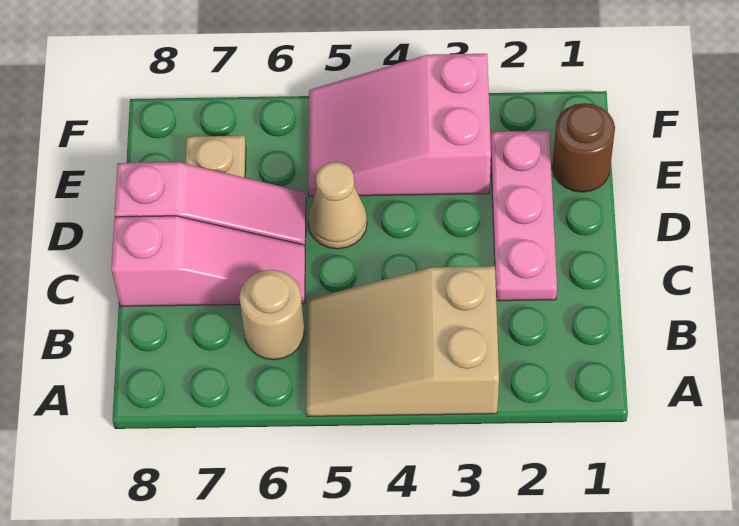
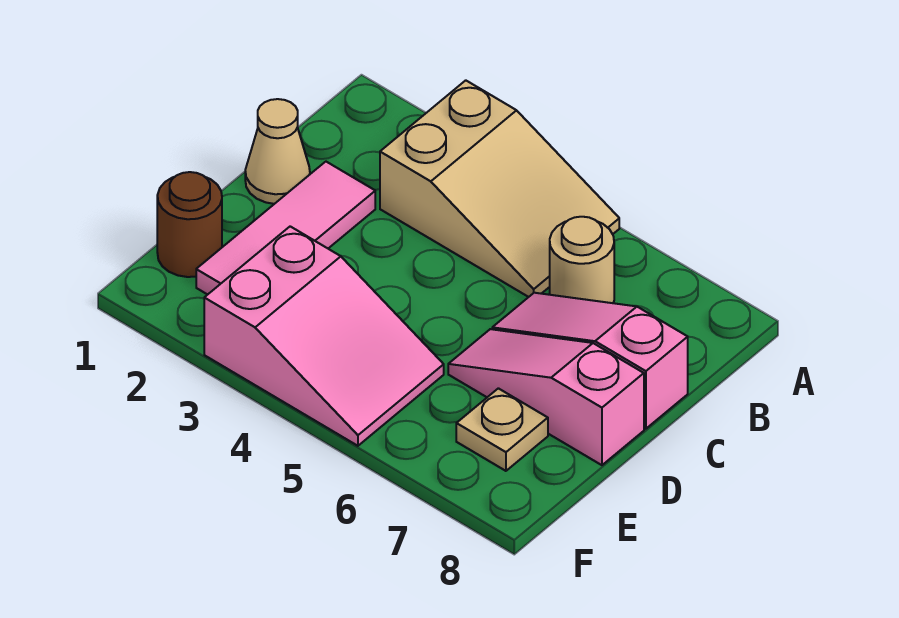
pink 1x3 plate [491,131,557,301] -> pink 1x3 tile [196,162,375,295]
tan 1x1 cone [308,162,367,249] -> tan 1x1 cone moved to [245,99,310,204]

